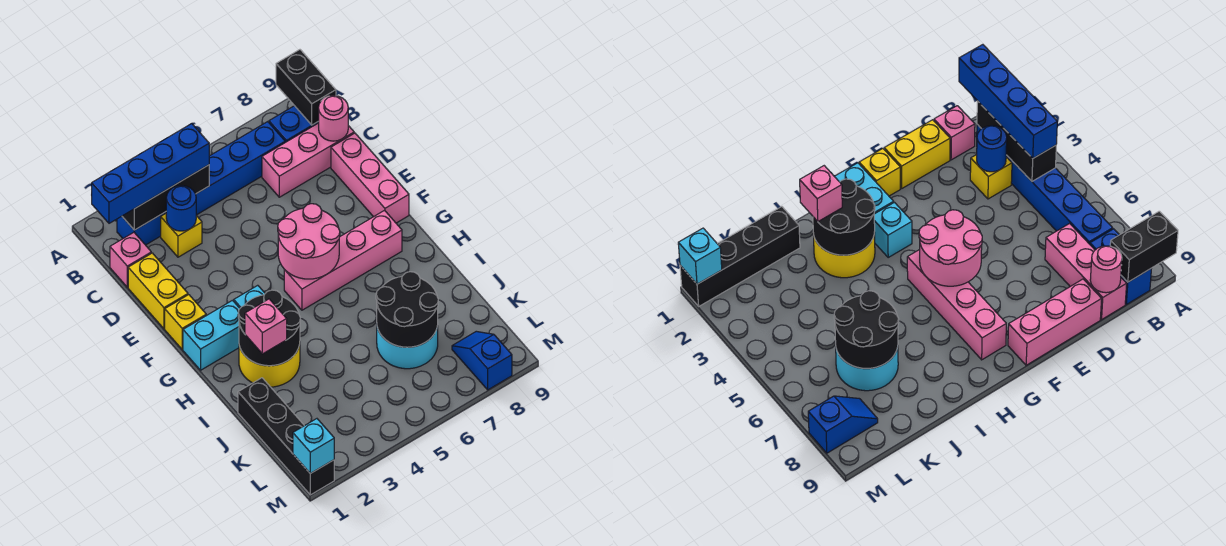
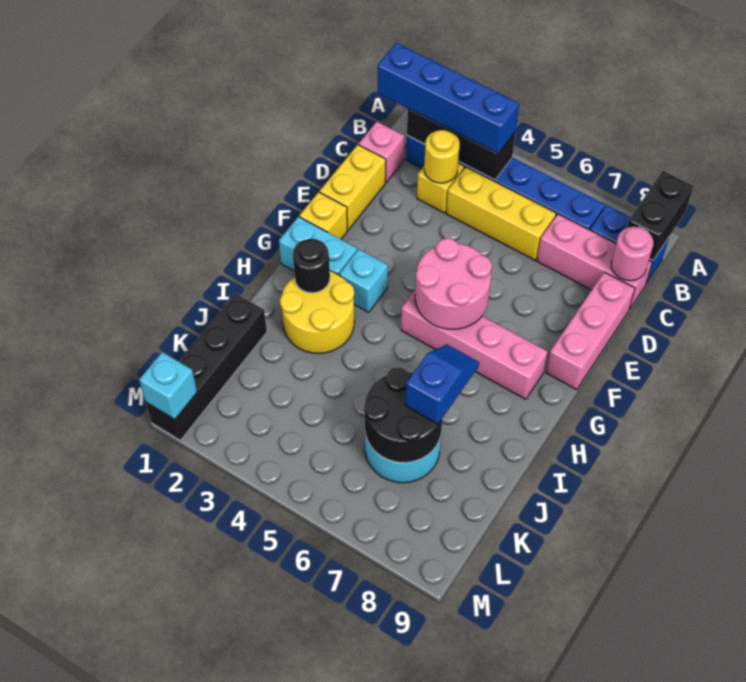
blue 1x1 round brick [166,186,196,231] -> yellow 1x1 round brick [424,130,460,183]
none -> yellow 1x3 brick [446,167,556,260]
black 2x2 round brick [238,290,300,366] -> black 1x1 round brick [293,239,330,293]
pink 1x1 brick [245,299,287,354] -> none
blue 1x2 slope [452,331,512,390] -> blue 1x2 slope moved to [405,344,479,424]

